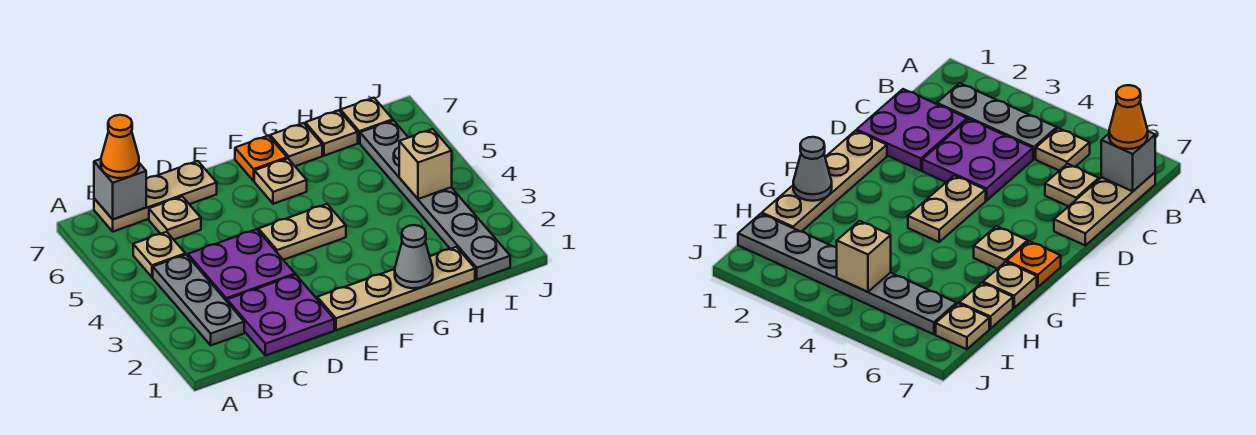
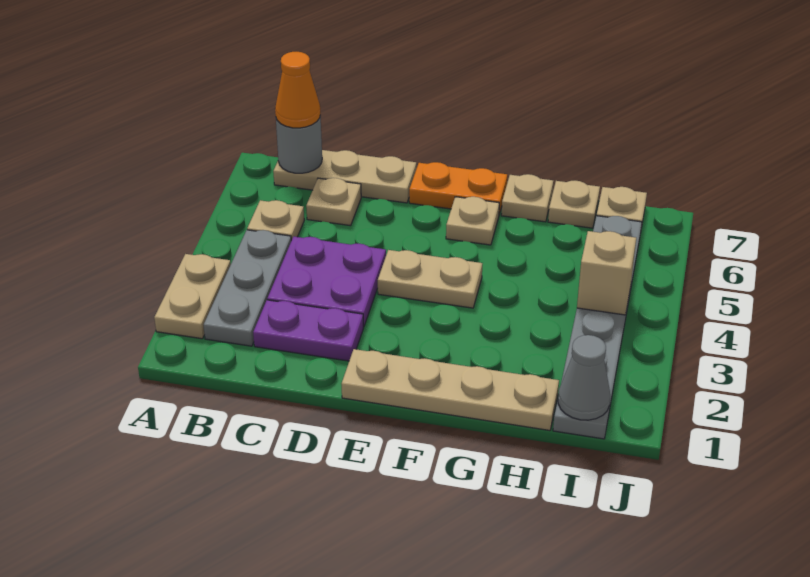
none -> tan 1x2 plate [154,254,231,339]
grey 1x1 brick [94,159,146,219] -> grey 1x1 round brick [276,115,322,173]
purple 2x2 plate [227,275,334,356] -> purple 1x2 plate [253,300,364,361]
orange 1x1 plate [235,136,287,181] -> orange 1x2 plate [409,162,507,214]
grey 1x1 cone [395,225,433,288] -> grey 1x1 cone moved to [558,335,610,420]

